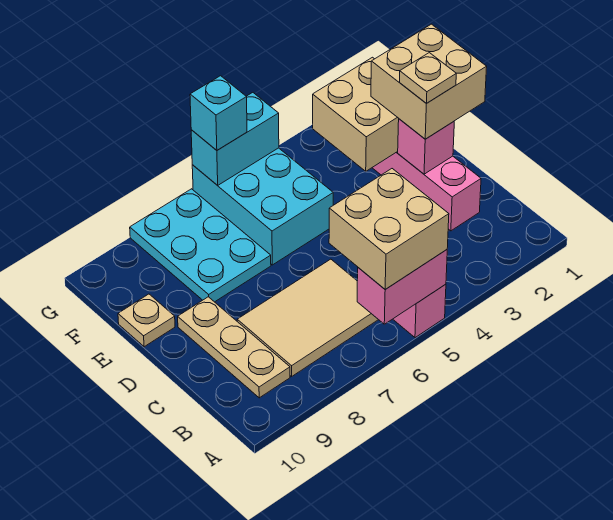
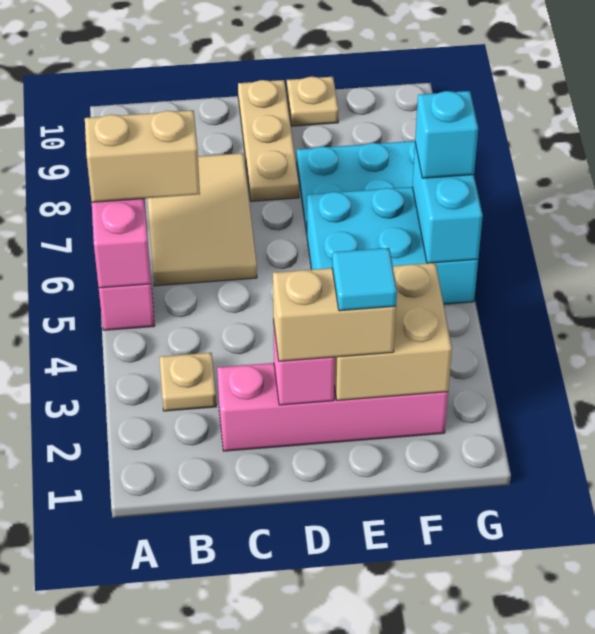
tan 2x2 brick [329,169,449,289] -> tan 1x2 brick [85,110,200,202]
tan 1x3 plate [178,297,290,398] -> tan 1x3 plate turned to [238,80,299,201]
tan 2x2 brick [371,24,487,139] -> tan 1x2 brick [273,268,396,361]
tan 1x1 plate [400,53,456,104] -> tan 1x1 plate moved to [159,353,216,411]
none -> cyan 1x1 tile [332,248,397,311]

